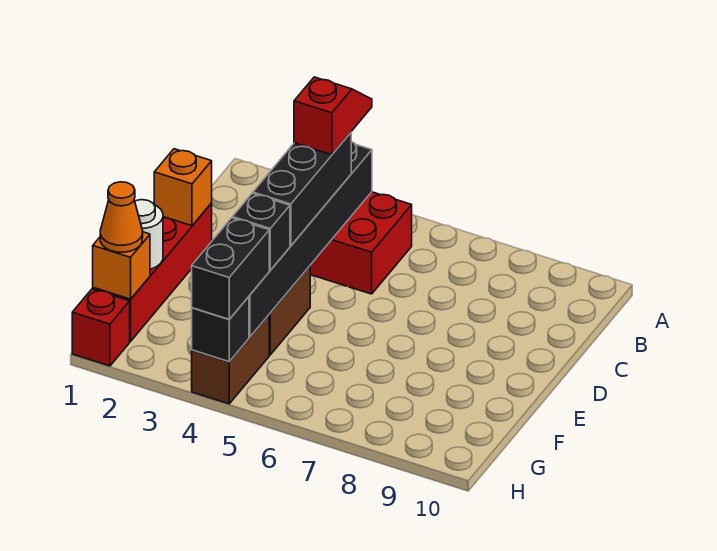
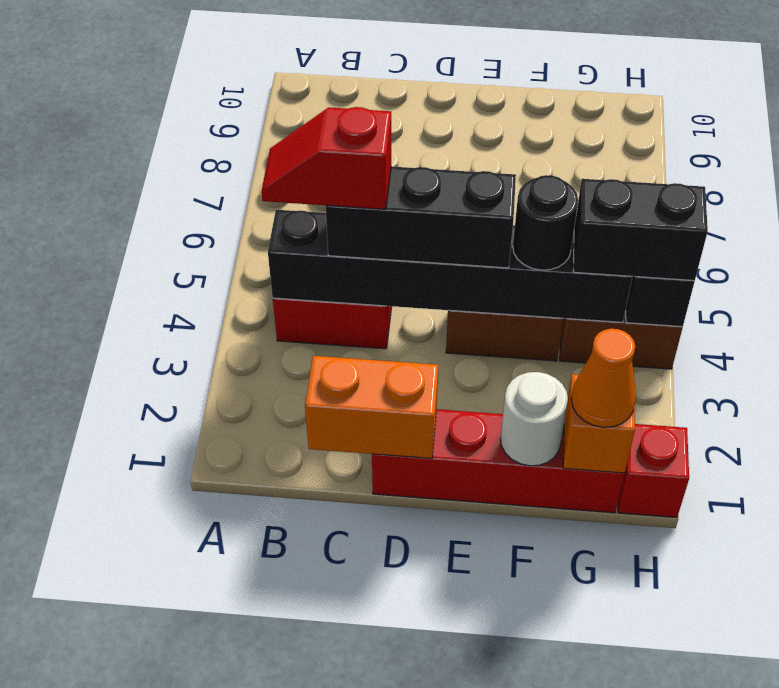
orange 1x1 brick [154,149,212,226] -> orange 1x2 brick [305,356,438,458]
black 1x1 brick [233,193,290,270] -> black 1x1 round brick [513,175,578,270]

